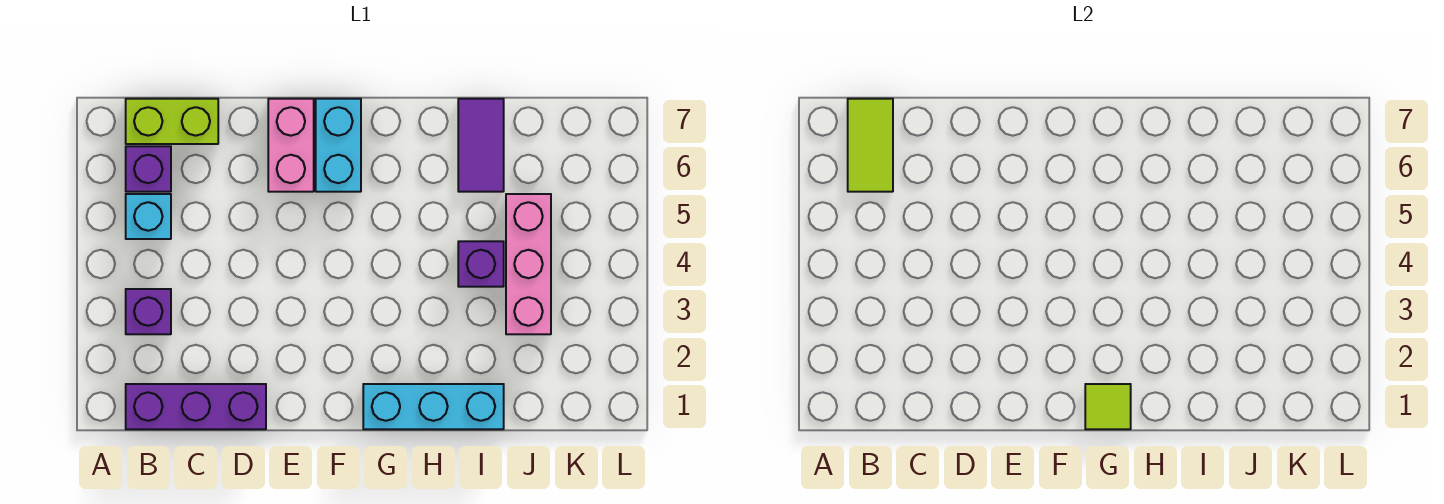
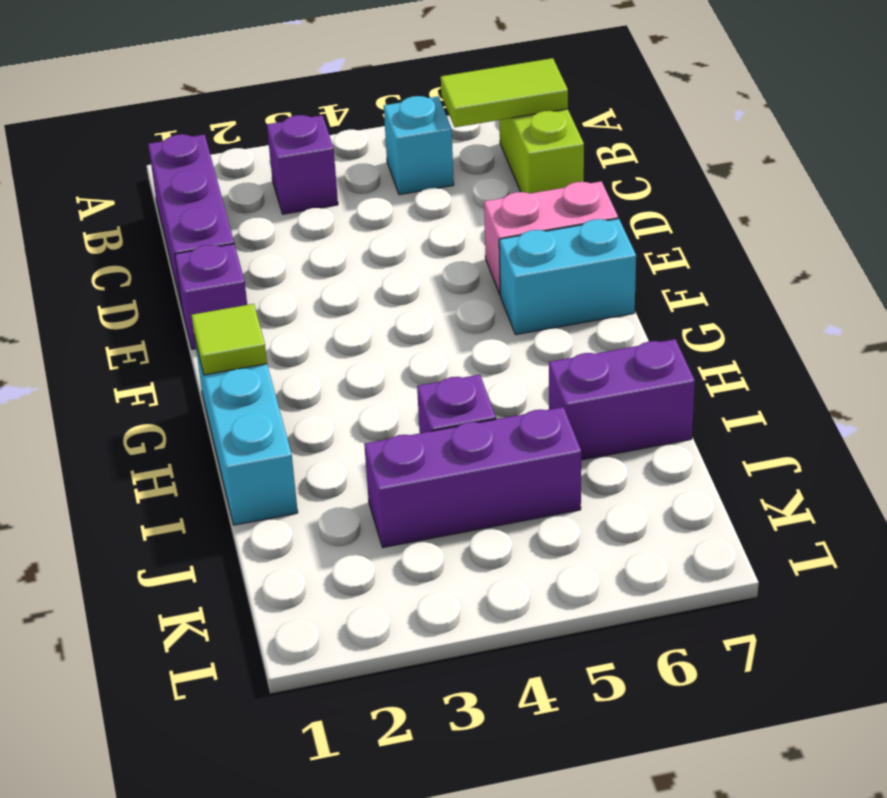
purple 1x1 brick [126,146,171,192] -> purple 1x1 brick moved to [175,244,247,349]
purple 1x2 tile [458,99,504,192] -> purple 1x2 brick [549,339,695,460]
pink 1x3 brick [506,194,551,334] -> purple 1x3 brick [364,407,581,547]

